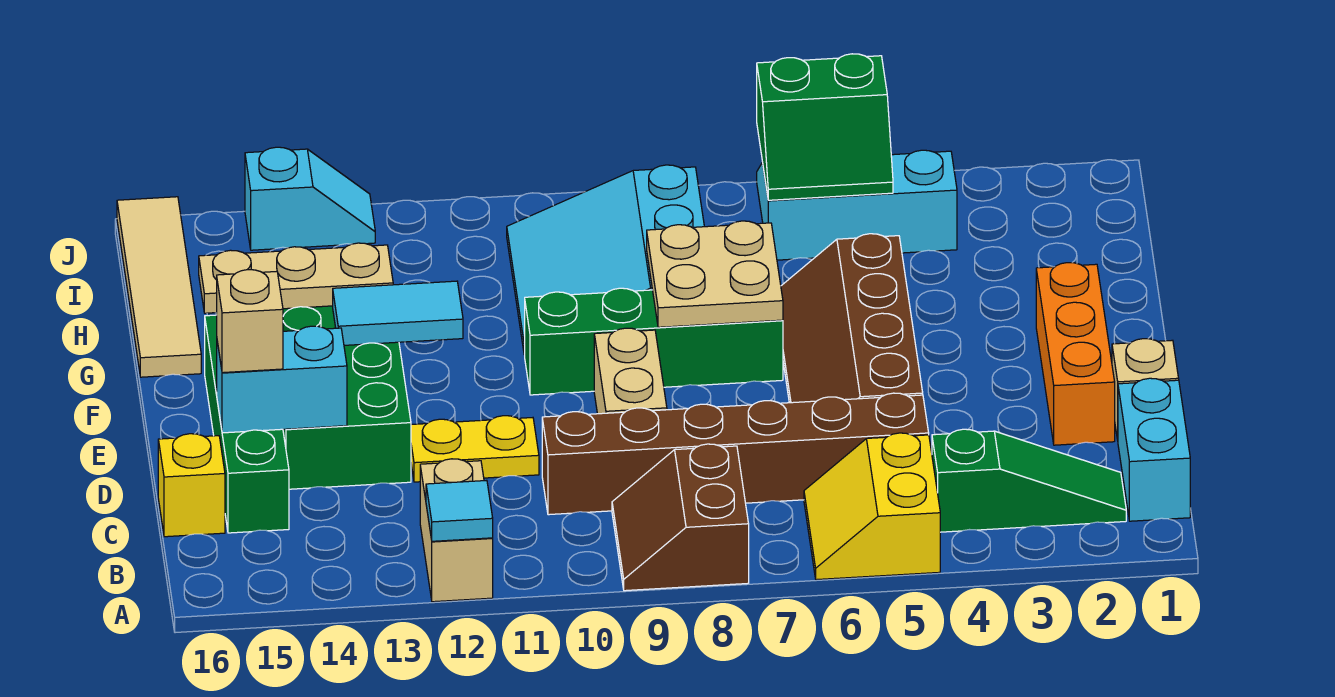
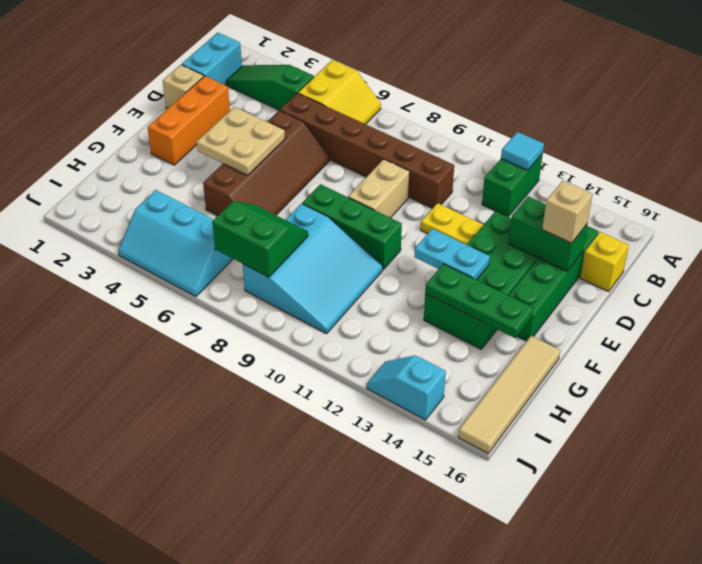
brown 2x2 slope [612,444,749,591] -> none
tan 1x2 brick [420,459,493,602] -> green 1x2 brick [482,153,543,217]
cyan 1x2 brick [217,326,347,433] -> green 1x2 brick [508,196,587,271]
green 1x4 brick [525,288,783,395] -> green 1x3 brick [302,184,402,270]
tan 2x2 plate [647,221,783,327] -> tan 2x2 plate moved to [196,107,285,175]
cyan 1x2 tile [333,281,463,345] -> cyan 1x2 plate [414,229,490,280]
tan 1x3 plate [199,243,393,313] -> green 1x3 plate [425,264,533,338]
green 2x2 slope [757,54,893,200] -> green 2x2 slope moved to [212,201,308,277]

